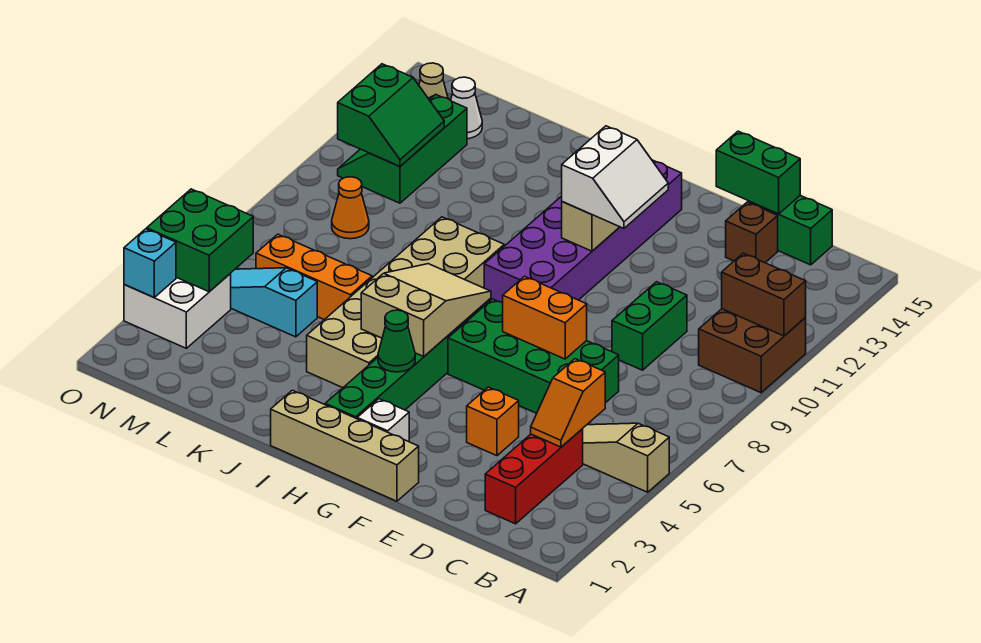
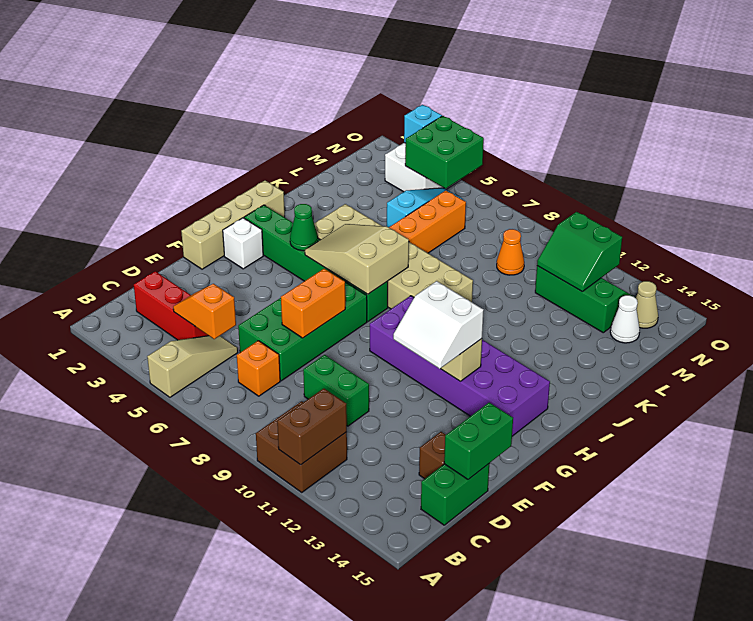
orange 1x1 brick [467,387,519,456] -> orange 1x1 brick moved to [237,341,280,396]
tan 2x3 slope [361,264,491,356] -> tan 2x3 slope turned to [305,224,409,294]

